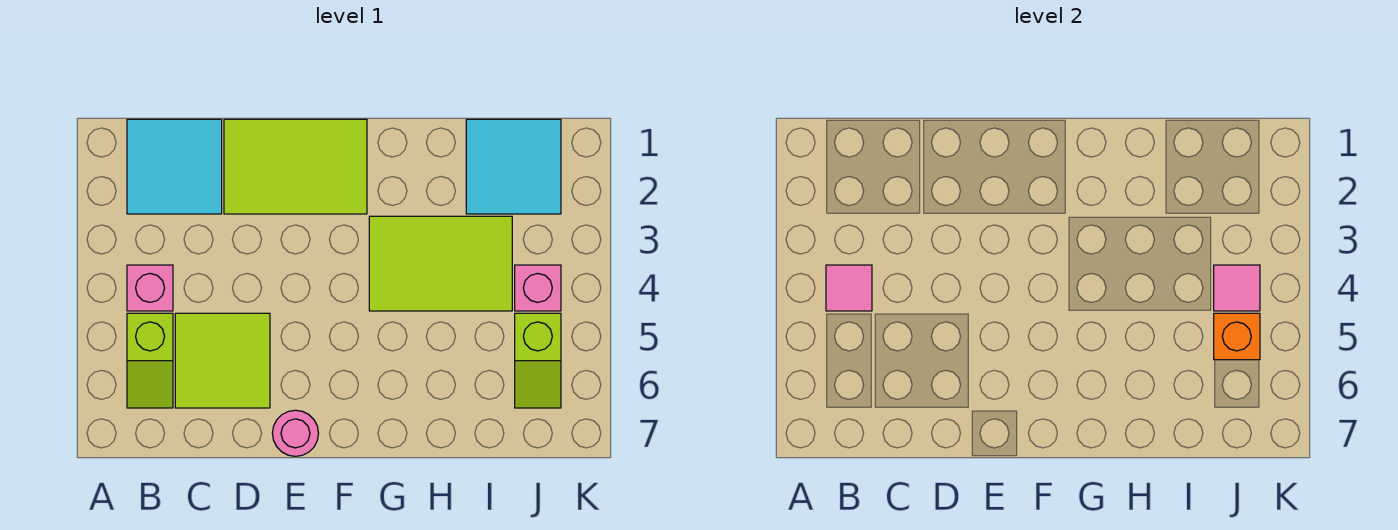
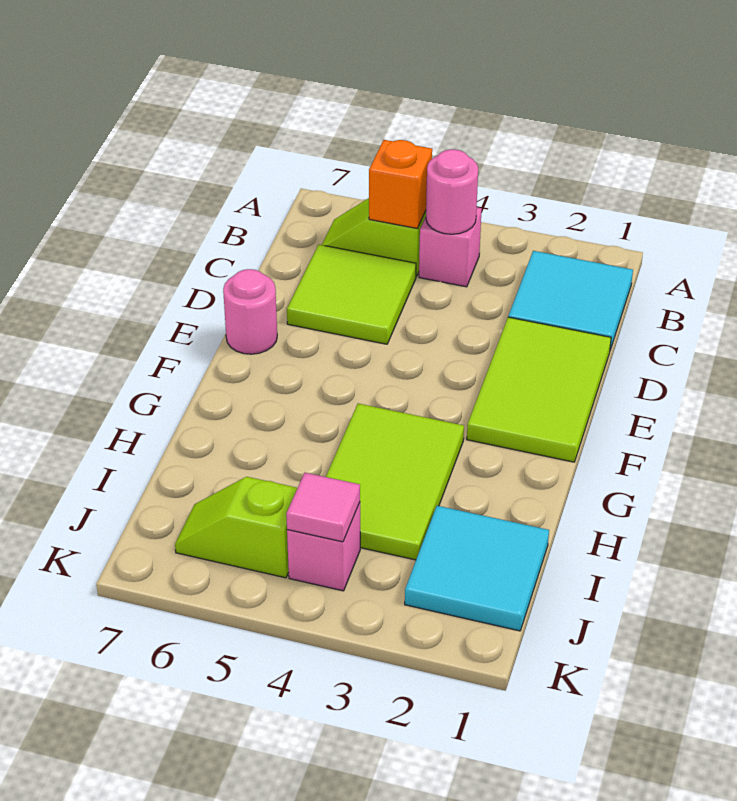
pink 1x1 tile [826,265,872,311] -> pink 1x1 round brick [426,149,478,234]
orange 1x1 brick [1214,313,1260,360] -> orange 1x1 brick moved to [369,140,432,229]

